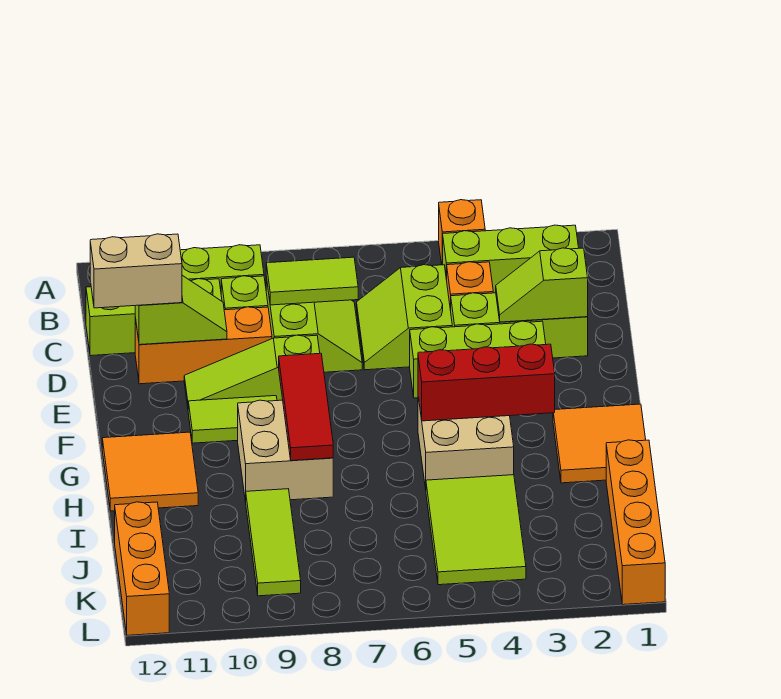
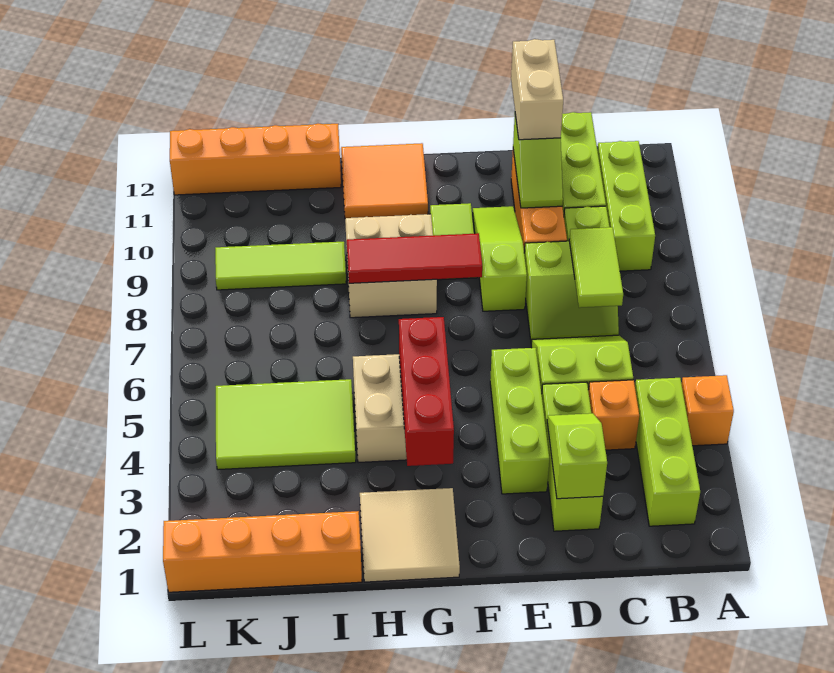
orange 2x2 tile [553,404,646,483] -> tan 2x2 tile [360,488,460,582]
orange 1x3 brick [115,502,169,635] -> orange 1x4 brick [170,124,341,195]

